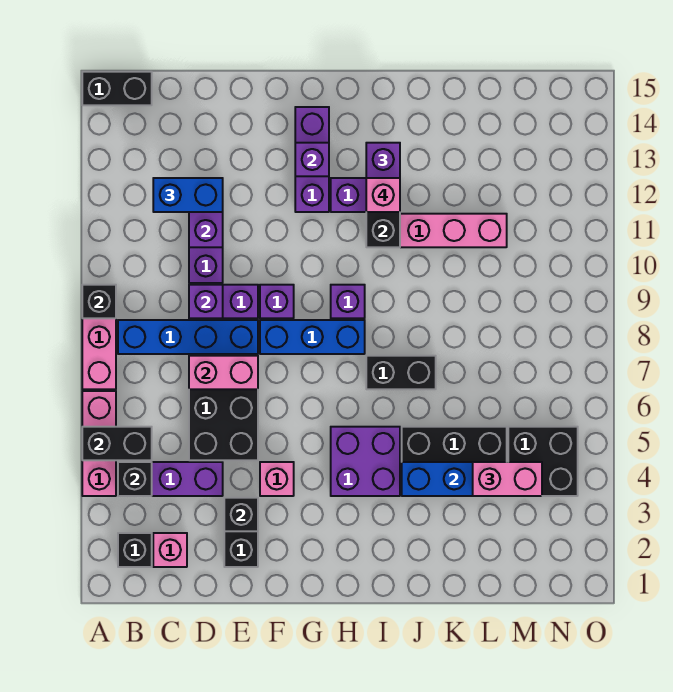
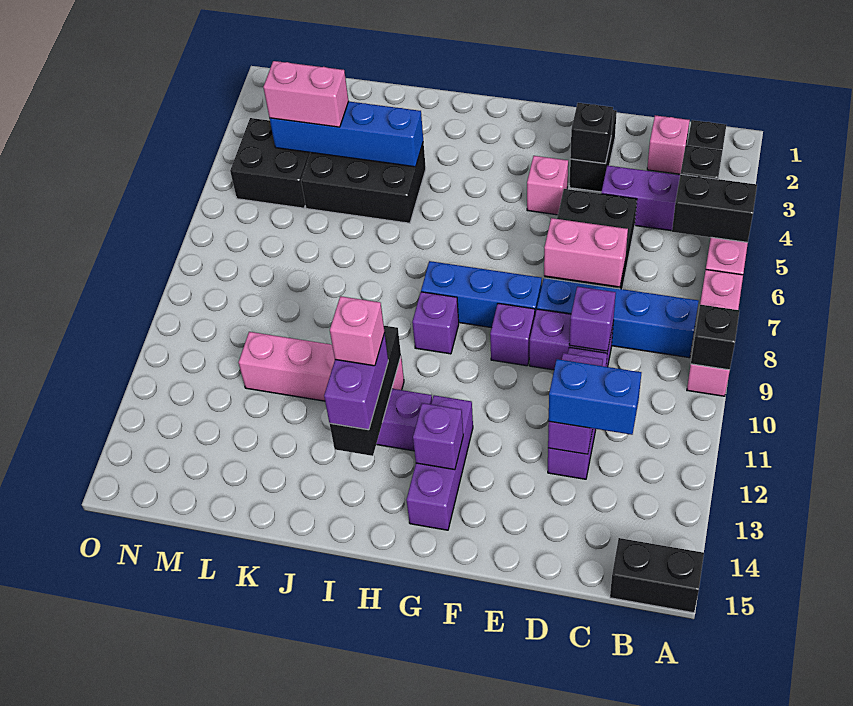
purple 2x2 brick [331,427,400,496] -> none
black 1x2 brick [366,356,436,389] -> none

